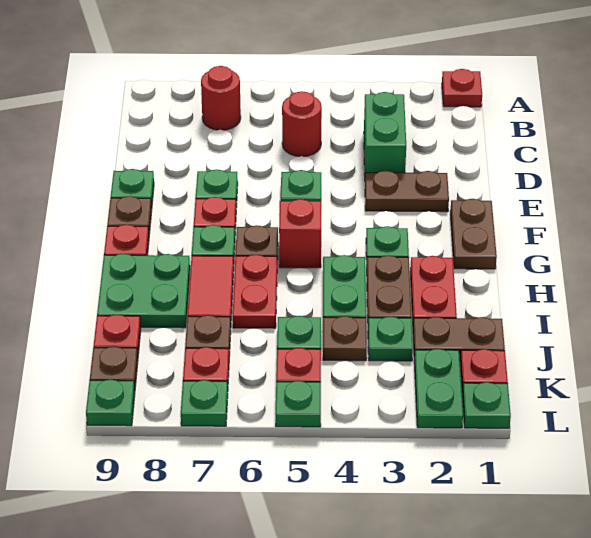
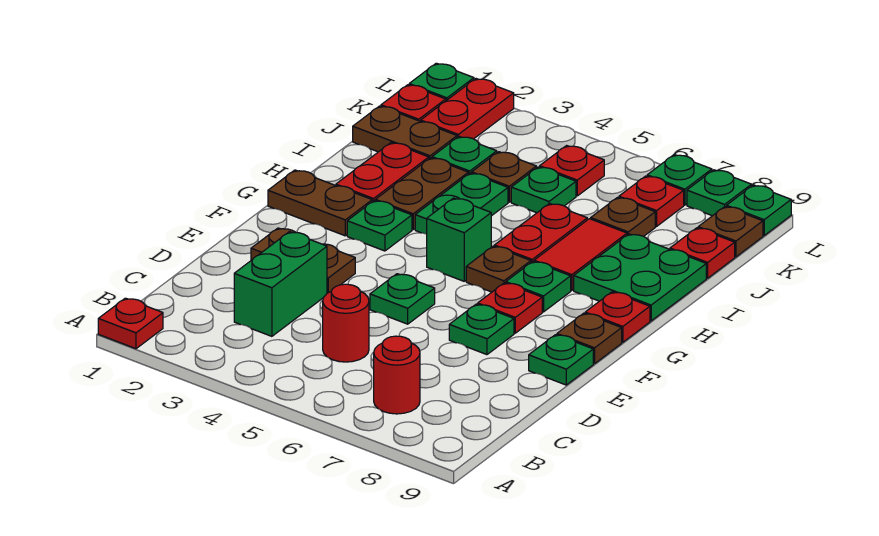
brown 1x2 plate [450,199,497,269] -> brown 1x2 plate turned to [268,170,372,236]
red 1x1 brick [279,199,321,268] -> green 1x1 brick [427,198,491,281]
green 1x2 plate [414,349,463,428] -> red 1x2 plate [421,79,514,139]
green 1x1 plate [276,381,321,427] -> green 1x1 plate moved to [687,170,752,216]

